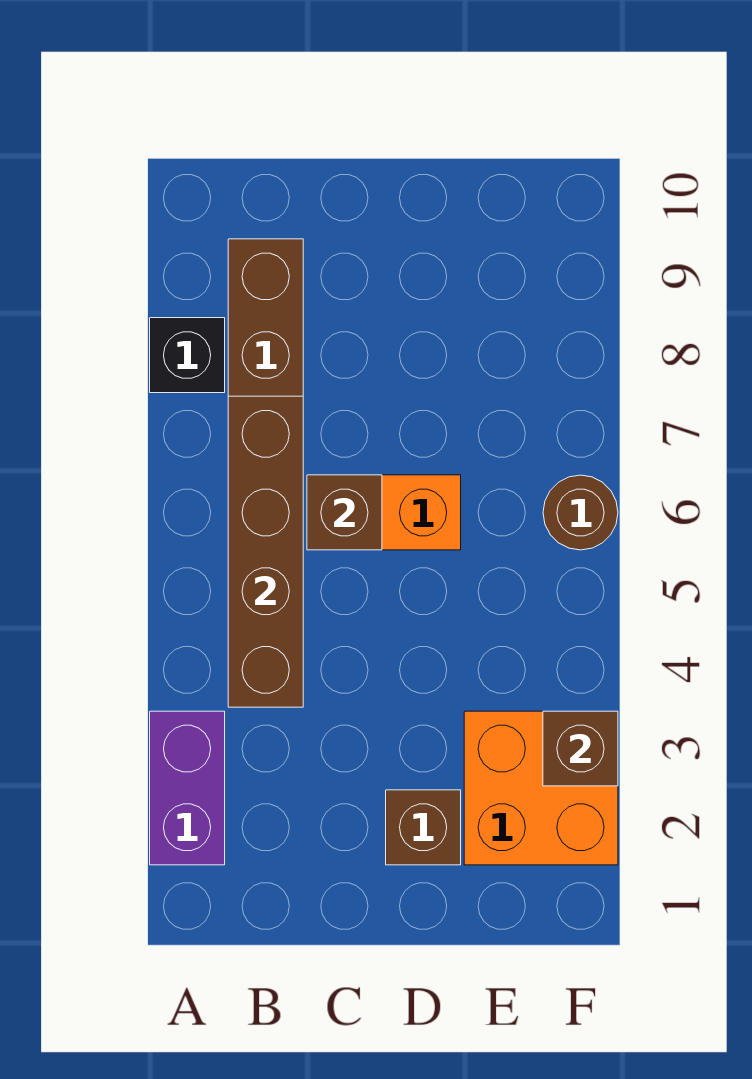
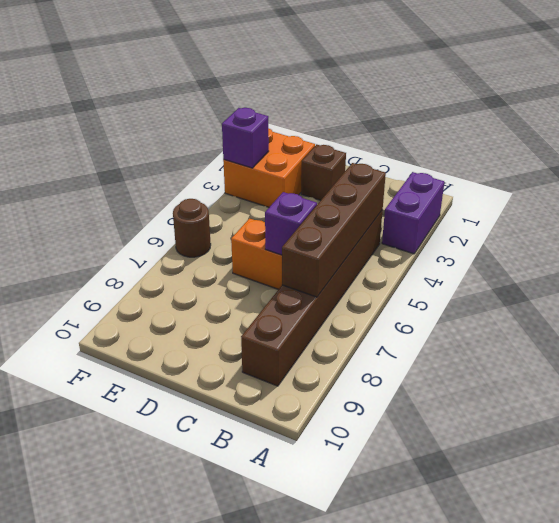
black 1x1 brick [150,318,225,393] -> none
brown 1x1 brick [307,475,382,550] -> purple 1x1 brick [265,192,317,255]
brown 1x1 brick [543,711,618,786] -> purple 1x1 brick [222,108,269,168]

